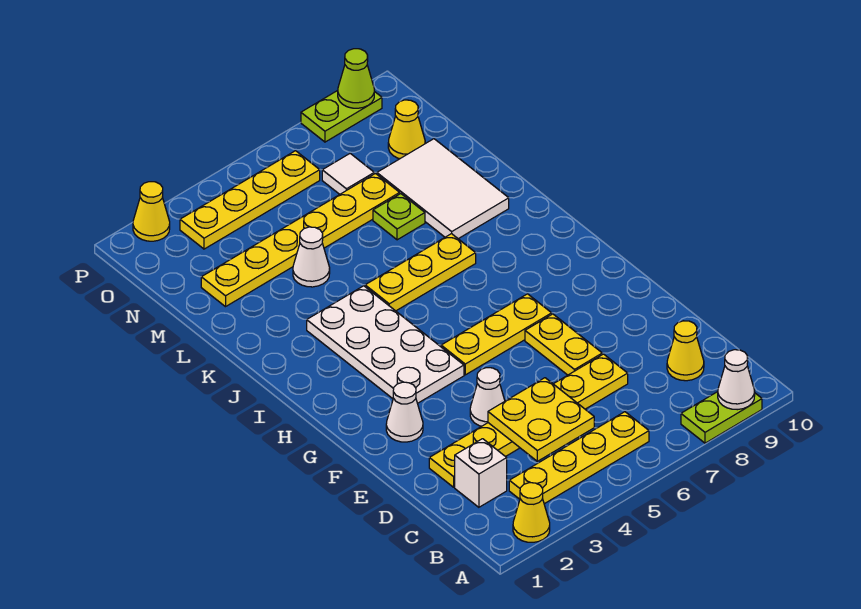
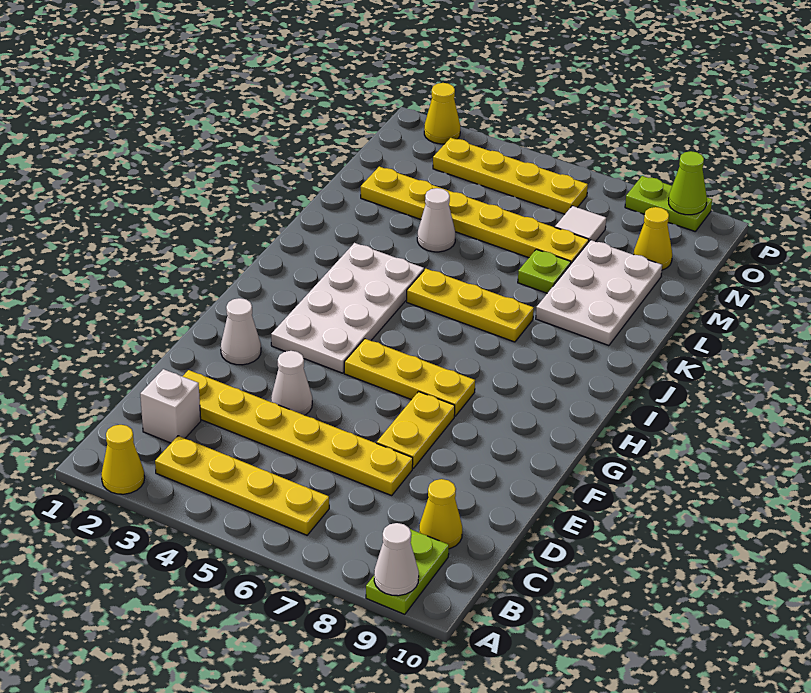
lime 1x2 plate [681,392,762,443] -> lime 1x2 plate turned to [366,529,449,614]
yellow 2x2 plate [488,378,594,461] -> none
white 2x3 tile [377,139,509,239] -> white 2x3 plate [536,240,662,346]

